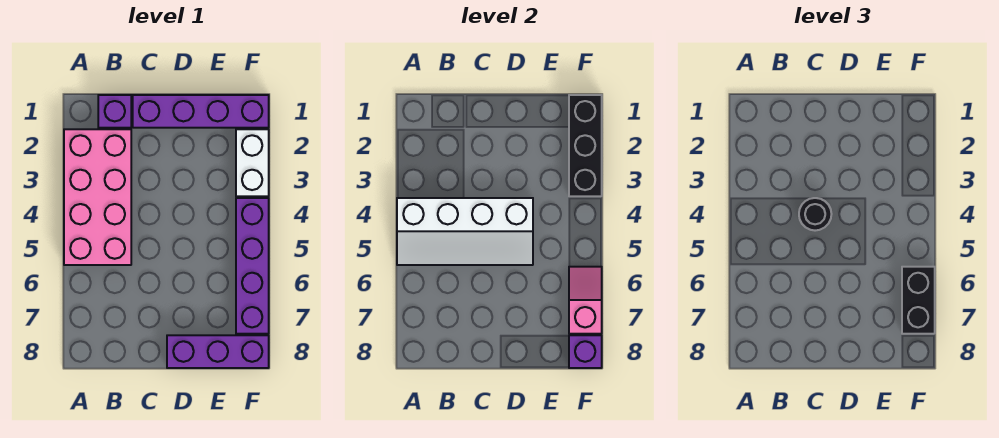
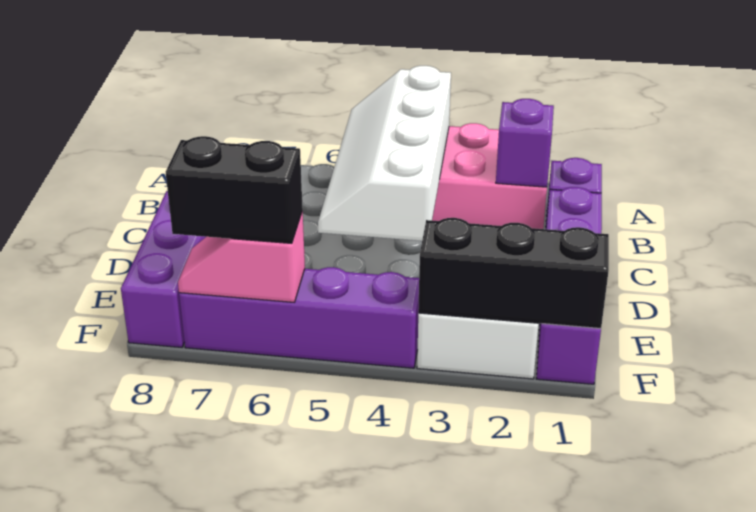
black 1x1 round brick [799,198,831,231] -> none
pink 1x2 slope [569,267,602,334] -> pink 1x2 slope turned to [178,211,305,302]
purple 1x1 brick [569,335,602,368] -> purple 1x1 brick moved to [496,99,554,187]

